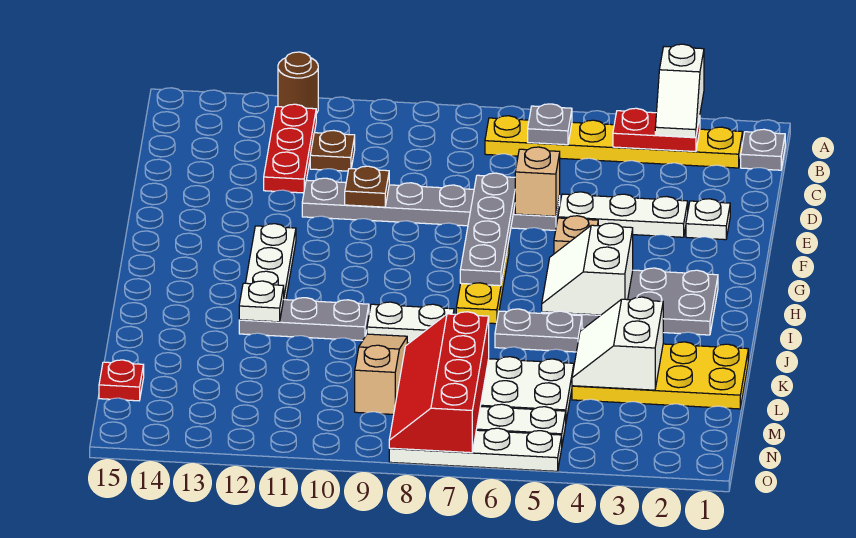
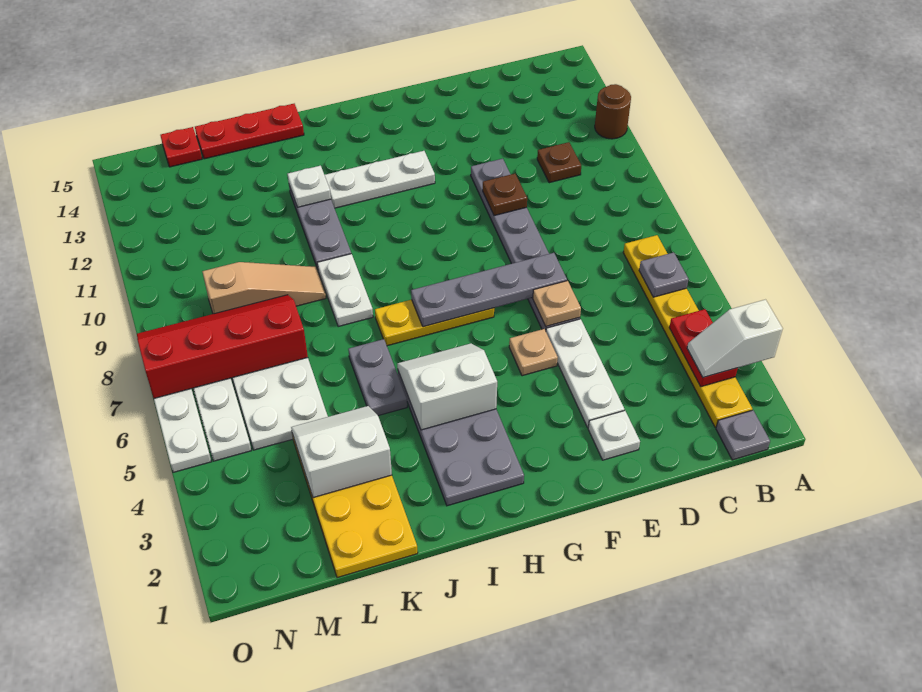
red 1x3 plate [264,104,316,193] -> red 1x3 plate moved to [195,104,304,159]
tan 1x1 brick [515,147,560,216] -> tan 1x1 plate [533,281,581,326]

